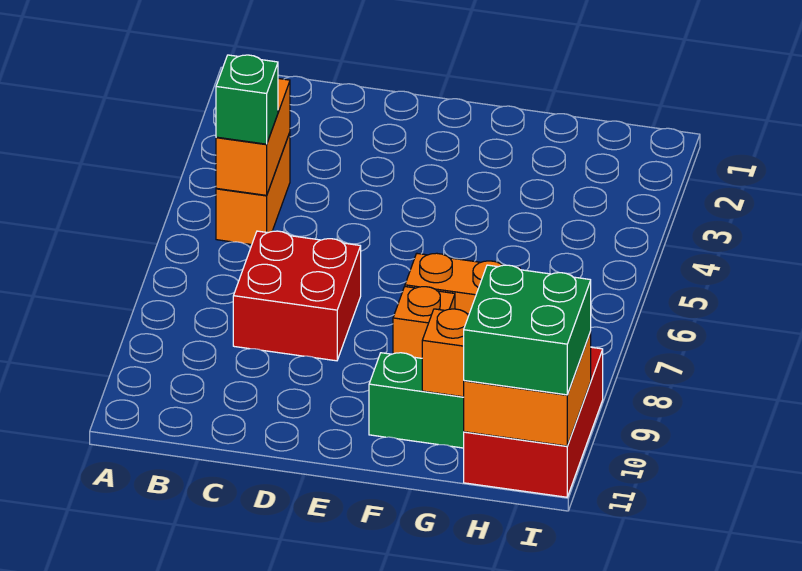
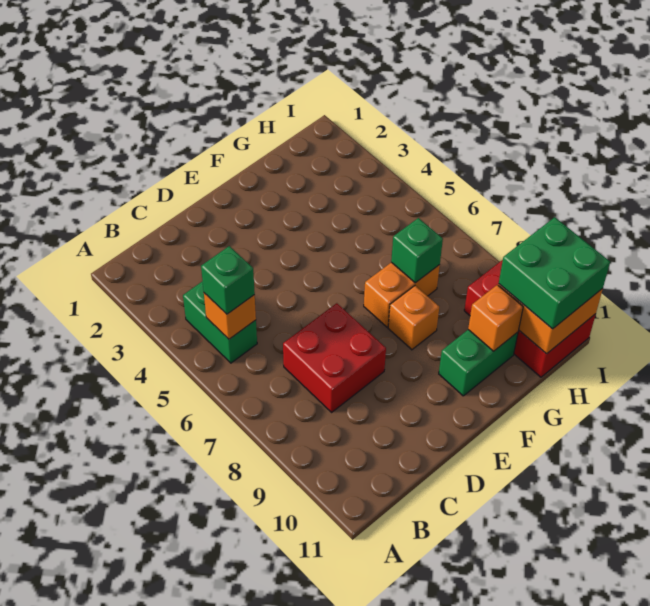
orange 1x2 brick [216,133,290,245] -> green 1x2 brick [183,281,257,363]
orange 1x2 brick [216,79,290,195] -> orange 1x1 brick [204,293,256,339]
none -> green 1x1 brick [391,218,443,283]

